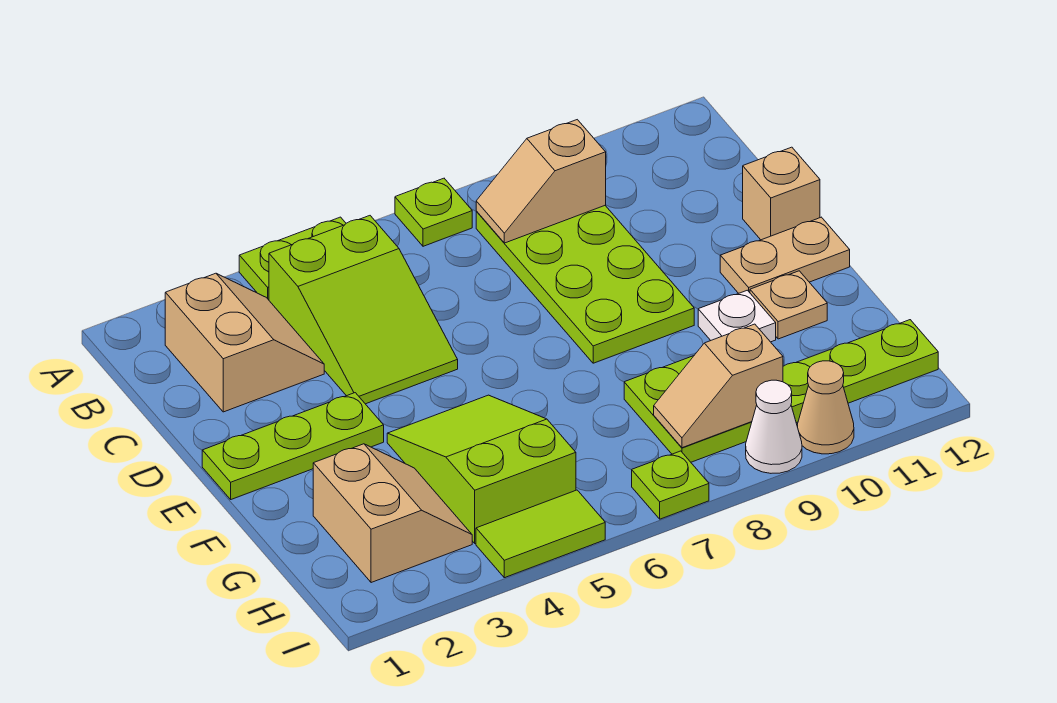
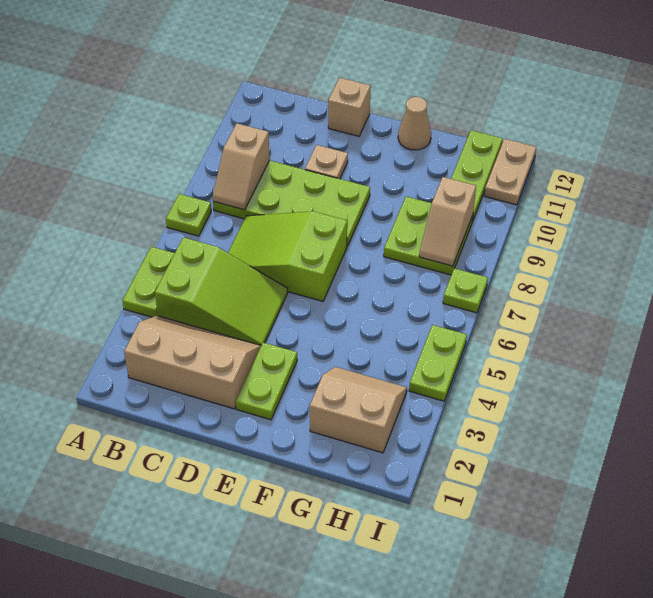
tan 2x2 slope [165,273,324,412] -> tan 2x3 slope [124,316,261,409]
lime 1x3 plate [202,393,384,499] -> lime 1x2 plate [236,342,297,420]
tan 1x2 plate [720,217,850,293] -> tan 1x2 plate moved to [484,139,536,205]
lime 2x3 slope [387,395,576,543] -> lime 2x3 slope moved to [228,211,347,301]
white 1x1 plate [698,290,776,342] -> none
tan 1x1 plate [750,271,827,339] -> tan 1x1 plate moved to [305,145,348,179]
lime 1x2 tile [476,490,605,578] -> lime 1x2 plate [409,325,467,401]
white 1x1 cone [746,380,802,473] -> none
tan 1x1 cone [797,361,854,454] -> tan 1x1 cone moved to [398,97,431,150]

